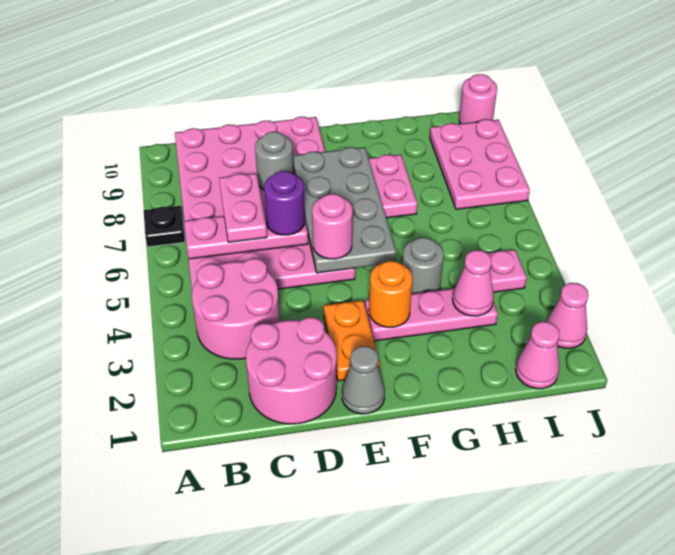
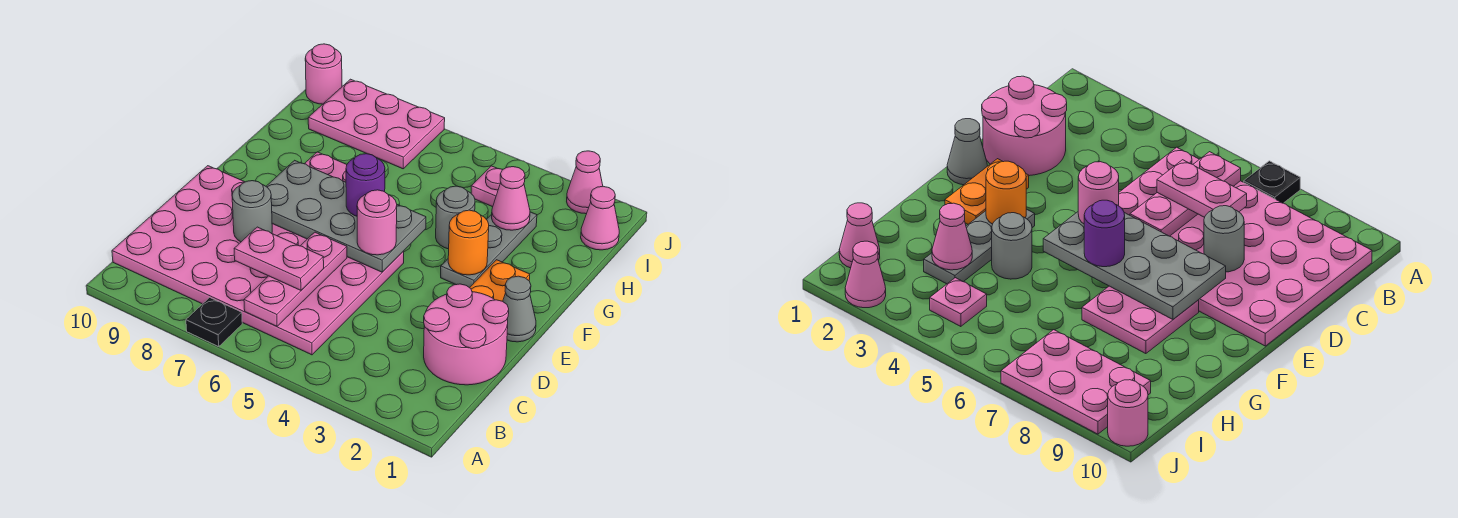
pink 2x2 round brick [192,258,280,359] -> none
purple 1x1 round brick [264,171,305,235] -> purple 1x1 round brick moved to [346,154,385,216]
orange 1x2 plate [324,300,380,381] -> orange 1x2 plate turned to [470,260,530,301]
pink 1x3 plate [365,288,498,341] -> grey 1x3 plate [441,212,537,288]

